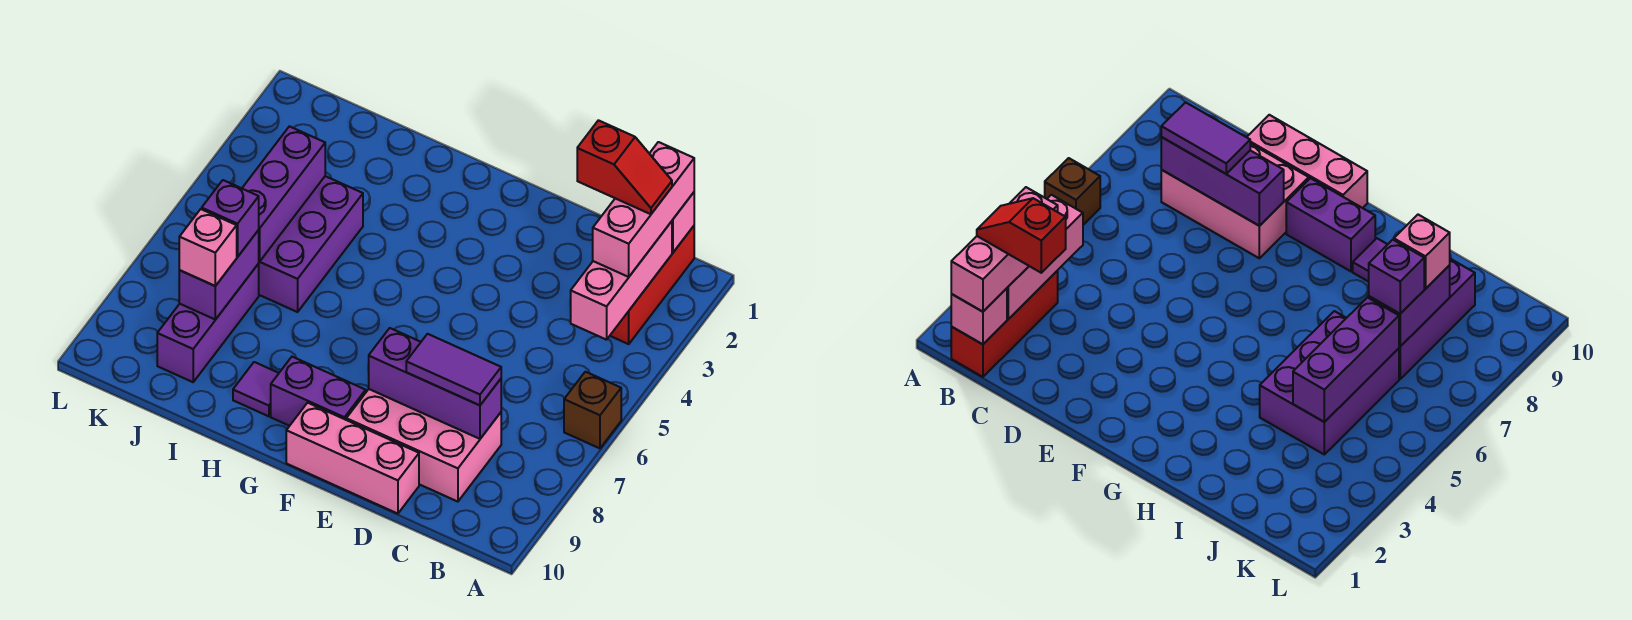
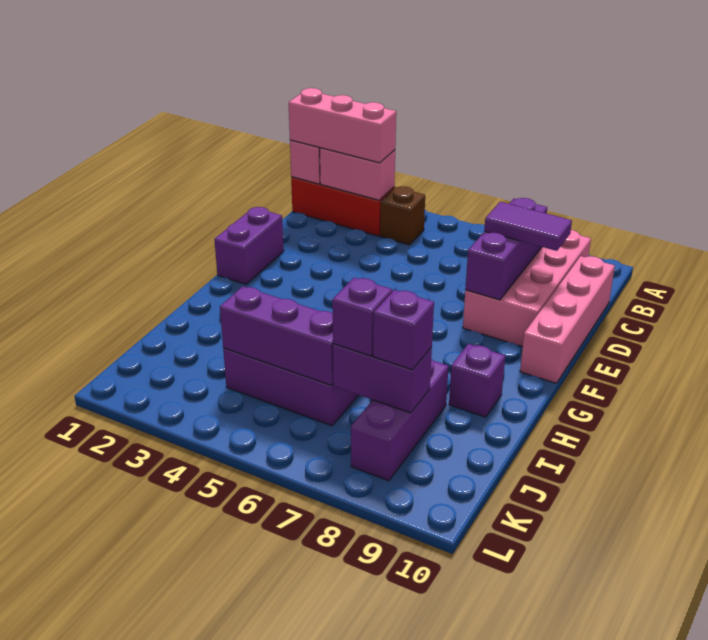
brown 1x1 brick [564,372,621,448] -> brown 1x1 brick moved to [380,186,425,245]
pink 1x3 brick [571,221,672,340] -> pink 1x2 brick [320,148,395,200]
red 1x2 slope [577,120,672,214] -> none
pink 2x3 brick [346,389,501,502] -> pink 2x4 brick [463,230,591,347]
purple 1x2 tile [406,334,501,405] -> purple 1x2 tile turned to [484,202,572,251]
pink 1x3 brick [286,403,419,514] -> pink 1x4 brick [520,256,615,383]
purple 1x2 brick [271,357,366,426] -> purple 1x2 brick moved to [214,207,284,284]
purple 1x1 tile [233,362,279,416] -> purple 1x1 brick [449,344,505,417]
purple 1x3 brick [157,264,259,382] -> purple 1x3 brick turned to [351,359,449,481]
pink 1x1 brick [179,209,237,286] -> purple 1x1 brick [373,290,434,370]

